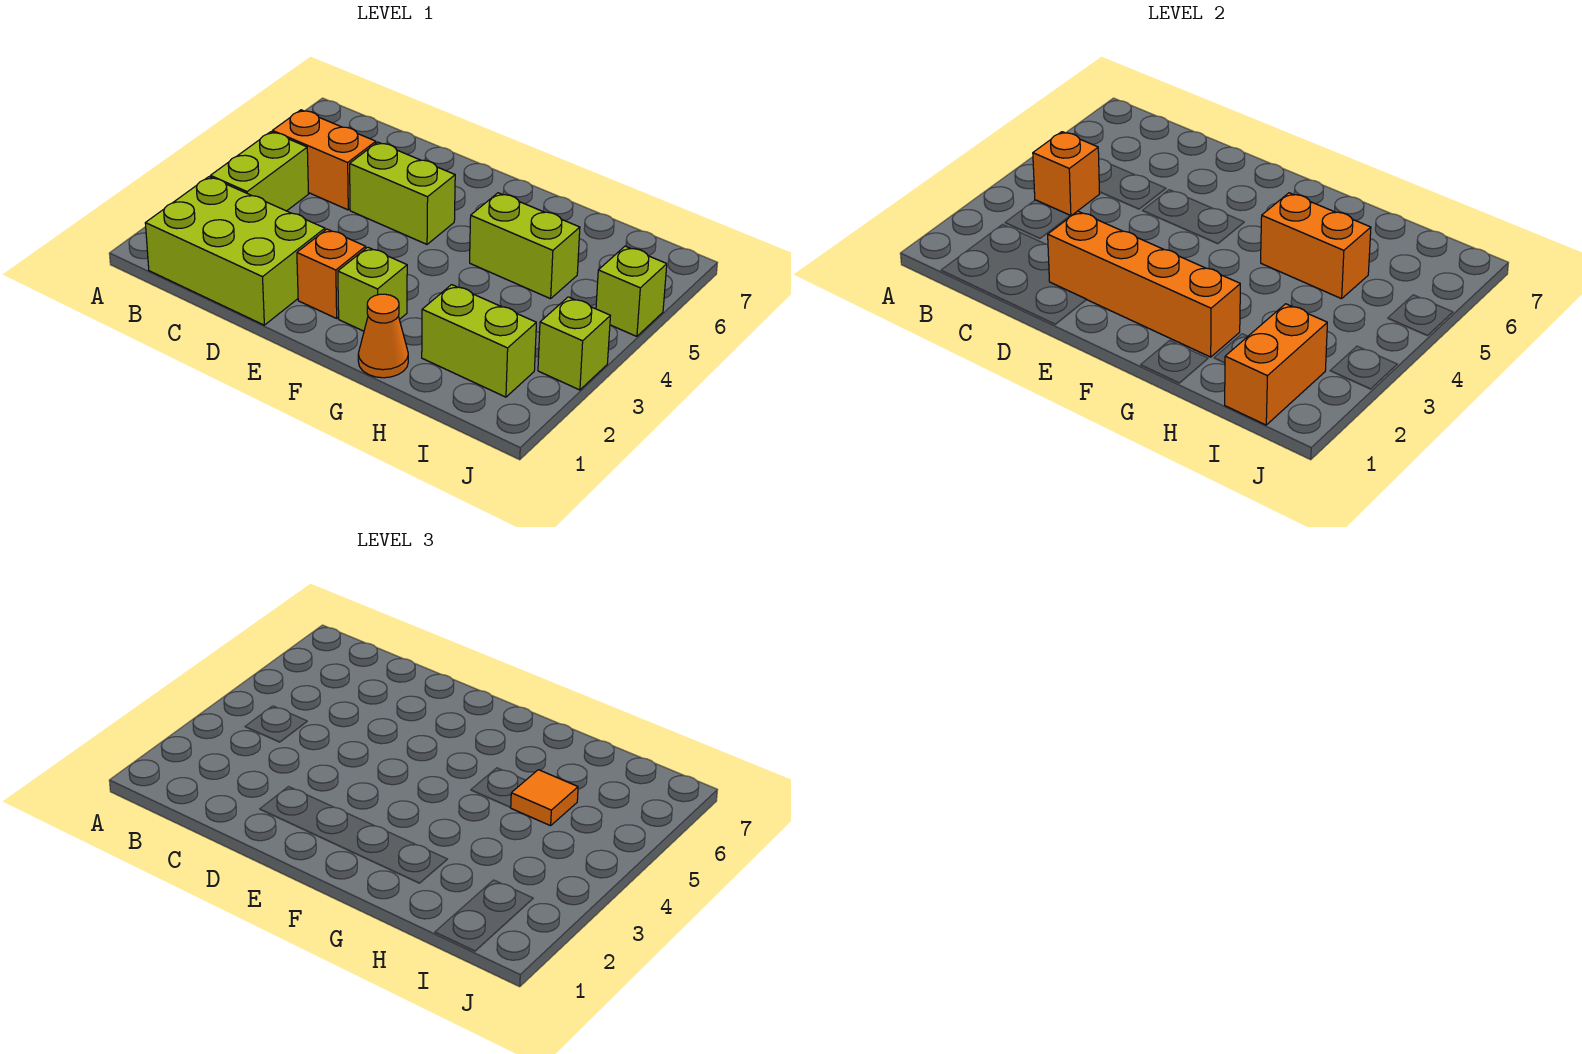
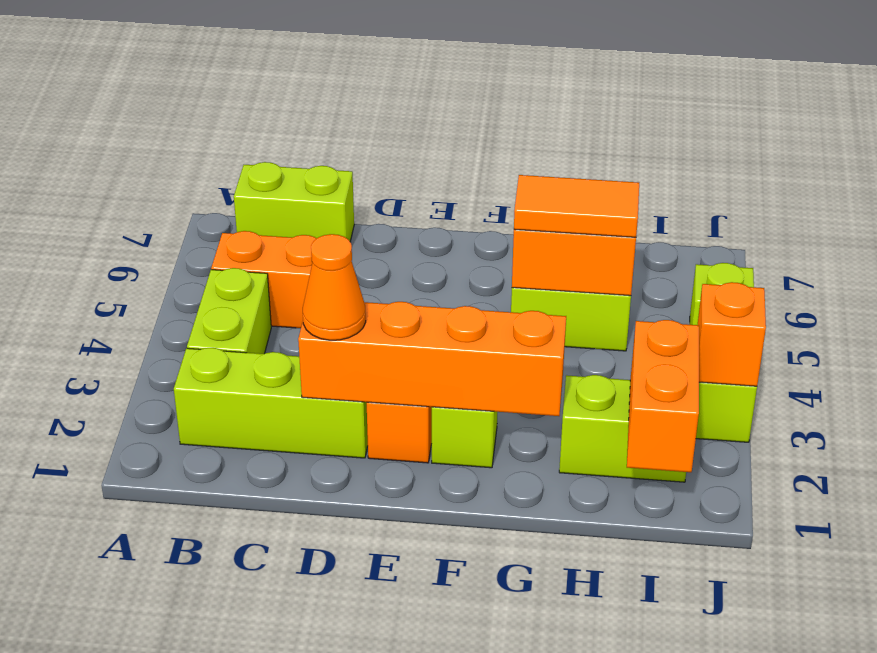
lime 2x3 brick [145,177,325,325] -> lime 1x3 brick [174,348,368,458]
orange 1x1 brick [1033,132,1099,216] -> orange 1x1 brick moved to [698,282,766,386]
lime 1x2 brick [350,142,455,244] -> lime 1x2 brick moved to [234,162,354,241]
orange 1x1 cone [358,294,408,378] -> orange 1x1 cone moved to [303,234,366,340]
orange 1x1 tile [510,770,578,826] -> orange 1x2 tile [514,175,639,237]

